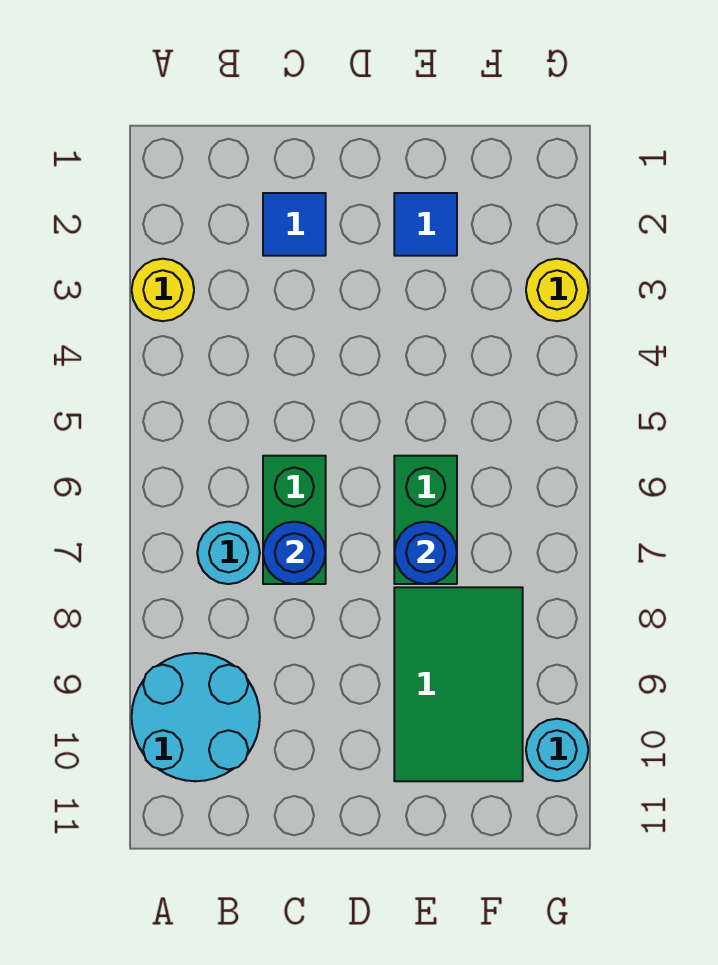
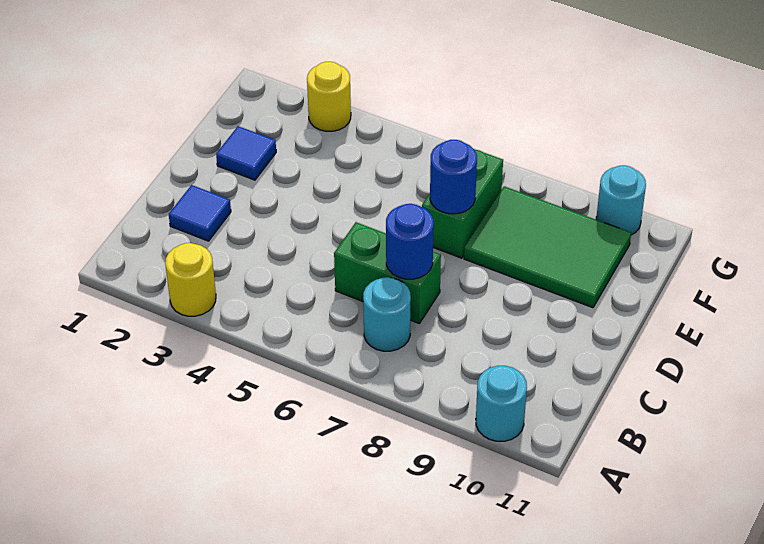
cyan 2x2 round brick [132,653,260,781] -> cyan 1x1 round brick [476,366,527,441]
green 1x2 brick [394,456,457,584] -> green 1x2 brick turned to [422,149,503,258]

